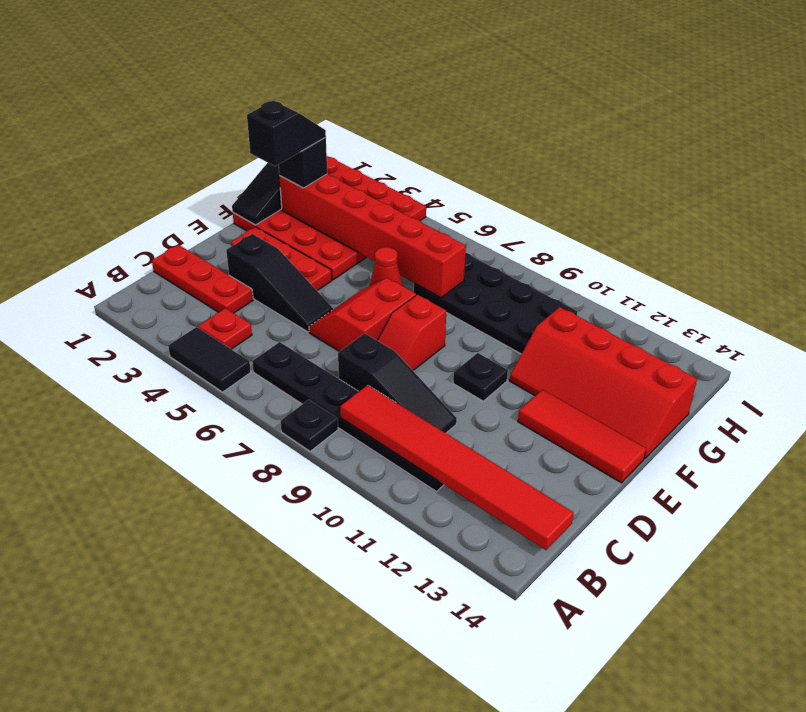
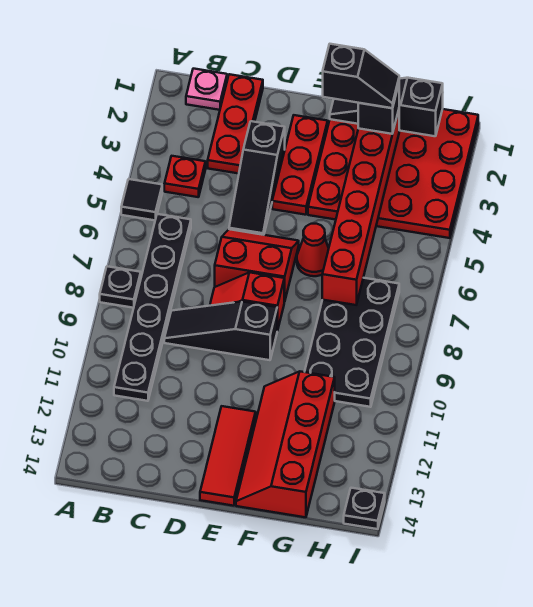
black 1x2 tile [168,327,251,392] -> black 1x1 tile [121,179,162,220]
none -> pink 1x1 plate [186,69,227,110]
red 1x6 tile [340,385,574,550] -> none
black 1x3 slope [338,333,457,433] -> black 1x3 slope turned to [164,302,277,360]
black 1x1 plate [453,353,508,401] -> black 1x1 plate moved to [344,488,385,529]

